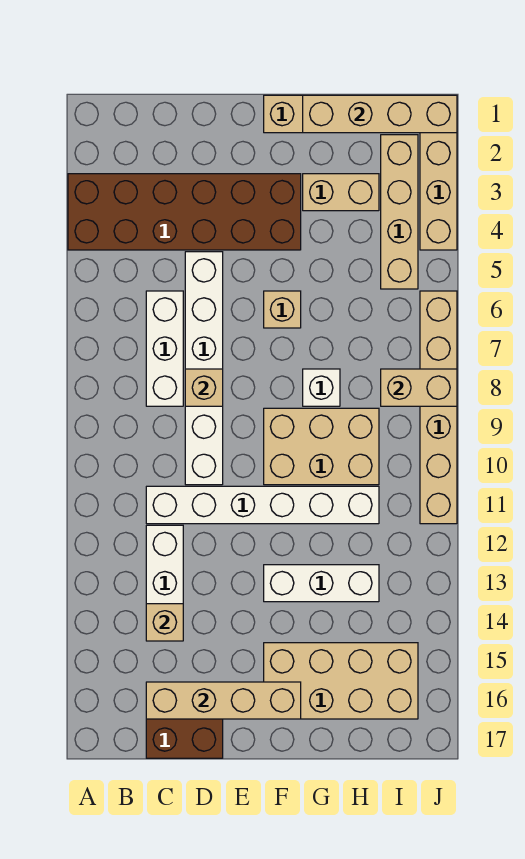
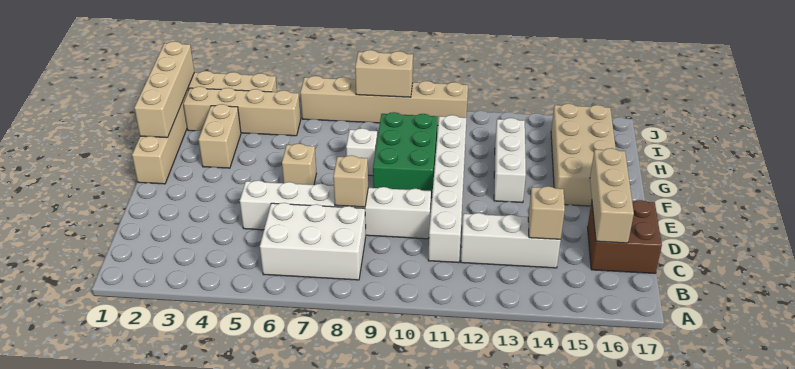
brown 2x6 brick [68,174,301,250] -> none
white 1x3 brick [146,291,183,406] -> white 2x3 brick [260,203,366,280]
tan 1x4 brick [146,682,301,719] -> tan 1x3 brick [590,148,634,243]
tan 2x3 brick [264,408,379,485] -> green 2x3 brick [373,112,438,198]
tan 1x2 brick [381,369,457,406] -> tan 1x2 brick turned to [355,50,413,97]

